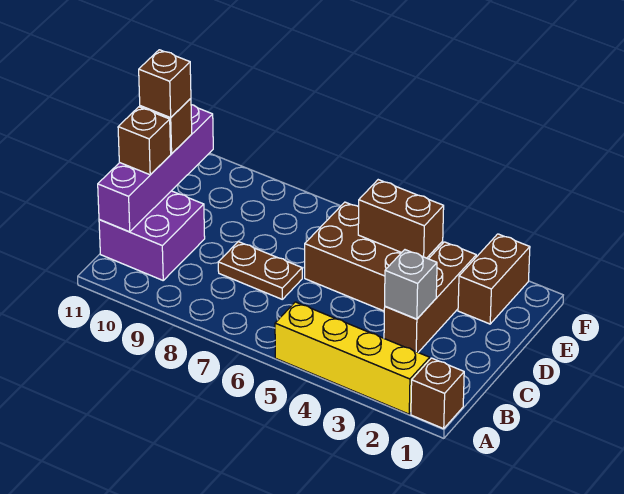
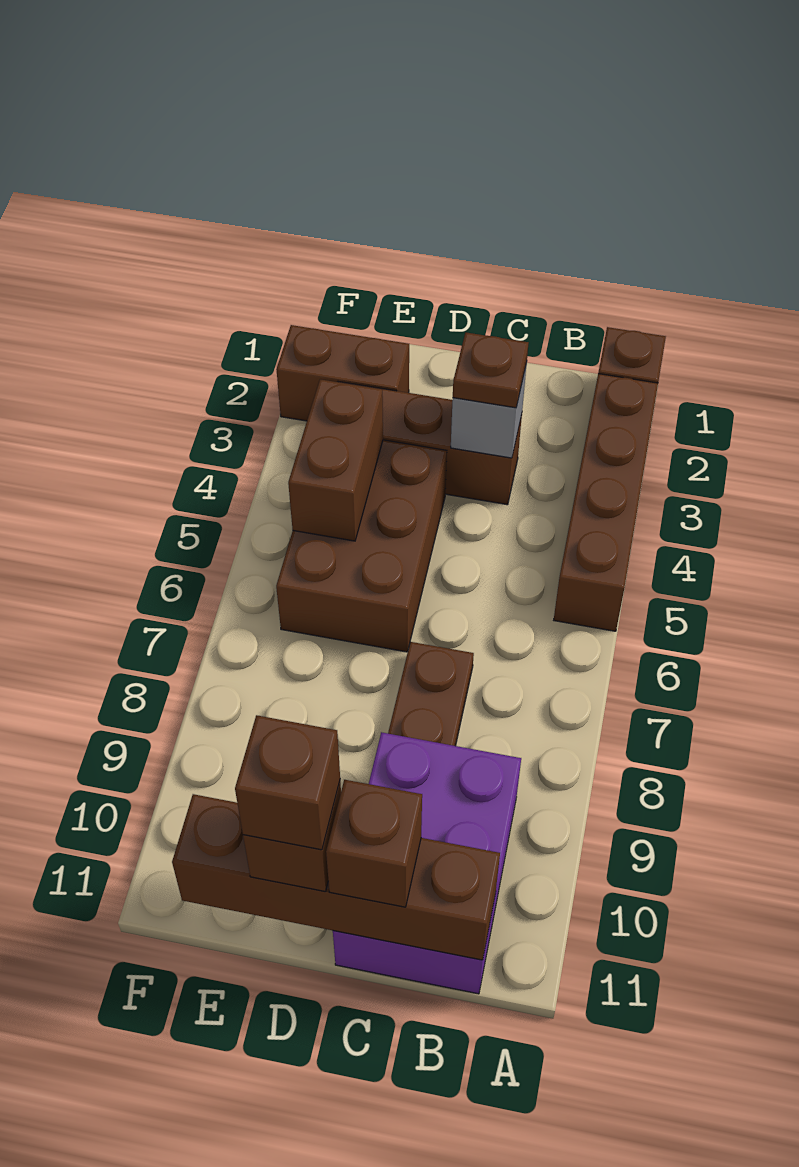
yellow 1x4 brick [275,302,430,414] -> brown 1x4 brick [554,374,658,631]
purple 2x2 brick [99,191,205,280] -> purple 2x3 brick [333,732,521,994]
purple 1x4 brick [98,105,213,232] -> brown 1x4 brick [172,794,500,960]
none -> brown 1x1 plate [453,332,529,408]

